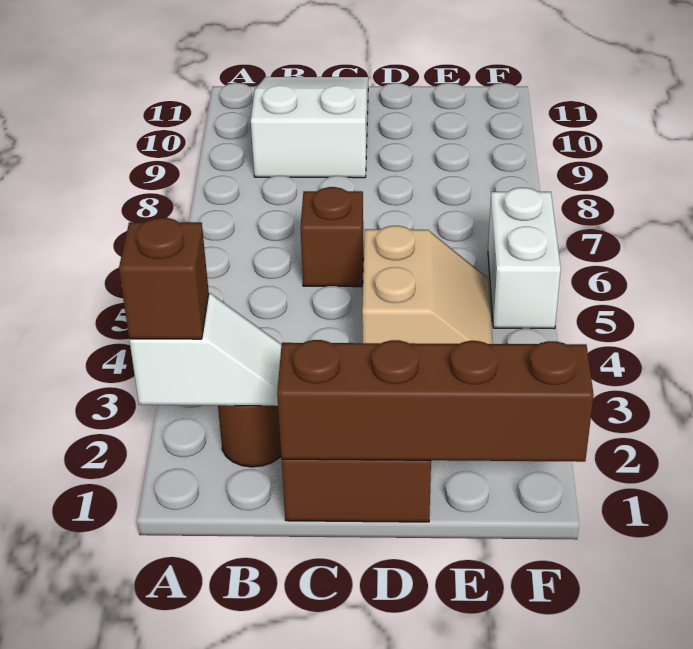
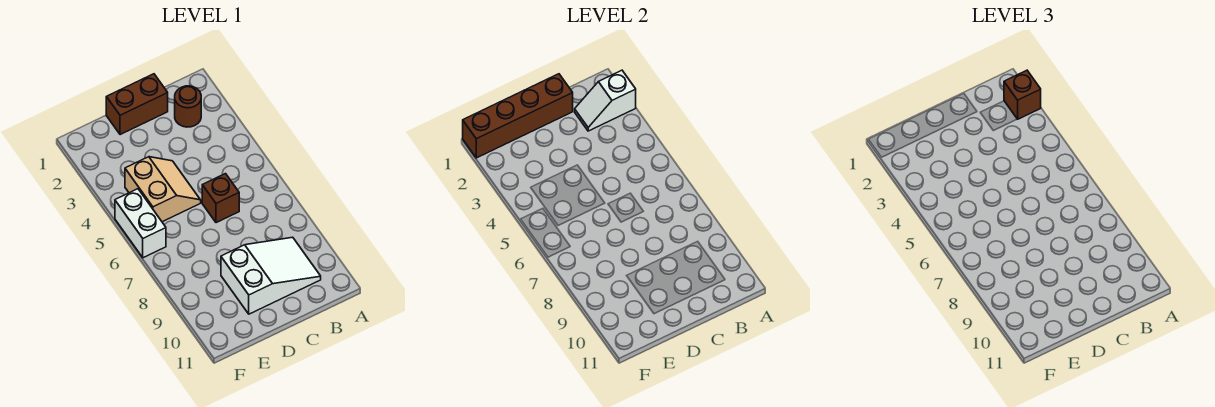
white 2x3 slope [251,77,368,178] -> white 2x3 slope turned to [221,237,321,314]
tan 2x2 slope [362,226,493,344] -> tan 2x2 slope turned to [125,157,201,222]

